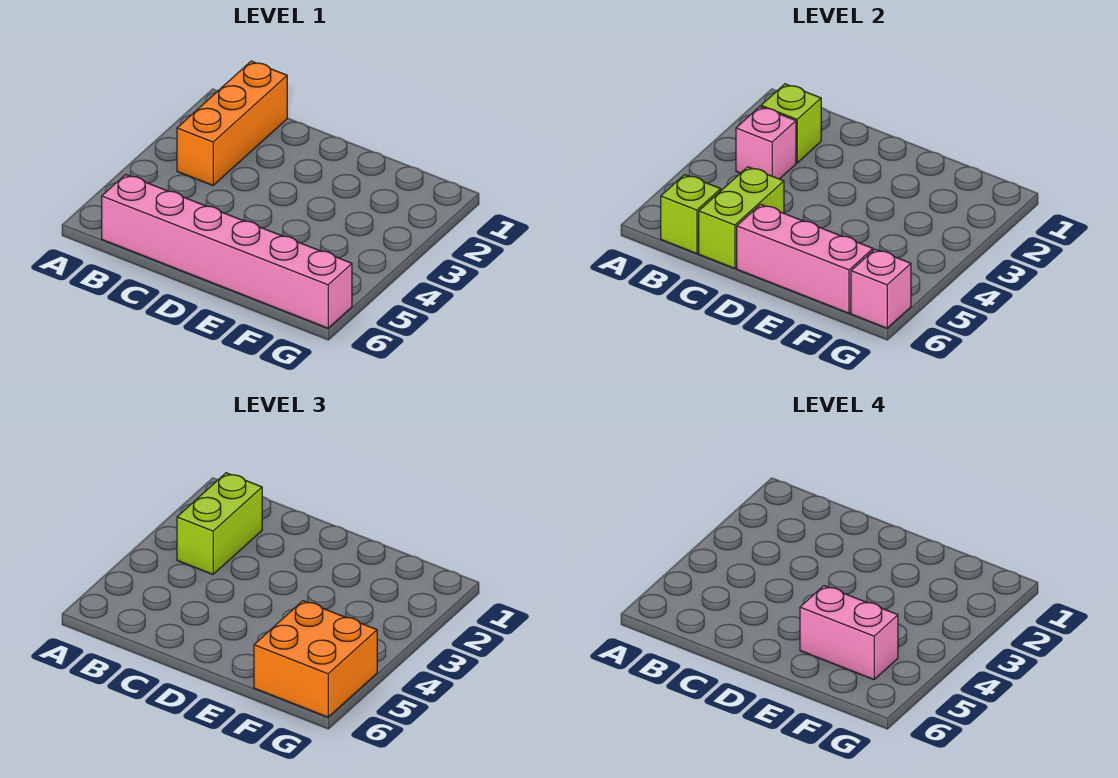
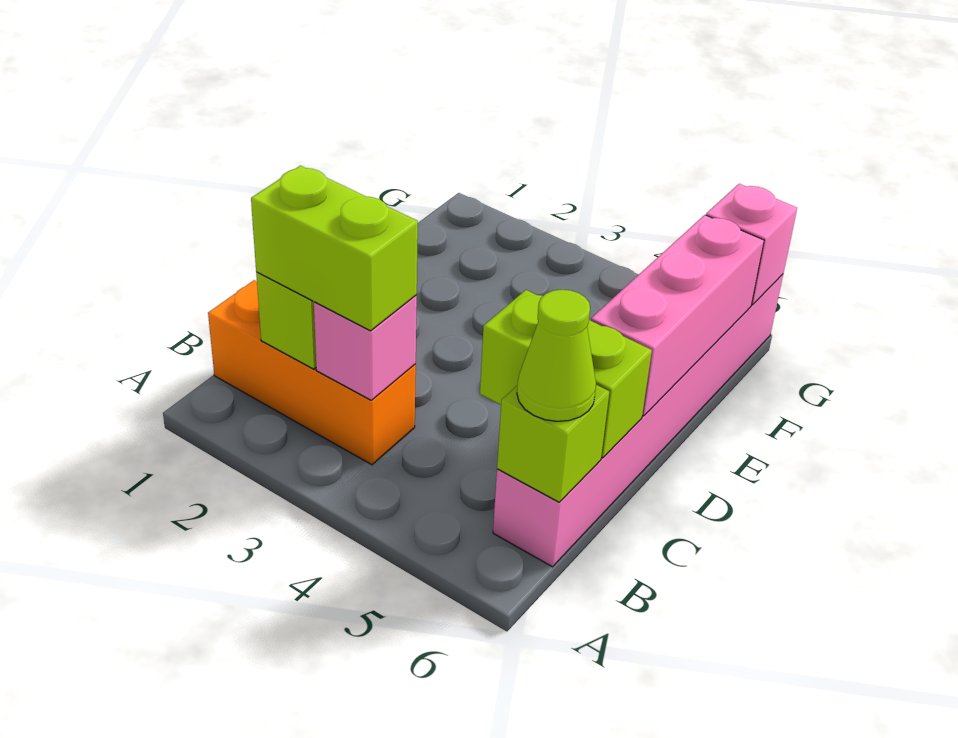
none -> lime 1x1 cone [517,290,596,421]
pink 1x2 brick [800,586,898,680] -> none
orange 2x2 brick [254,601,377,717] -> none

